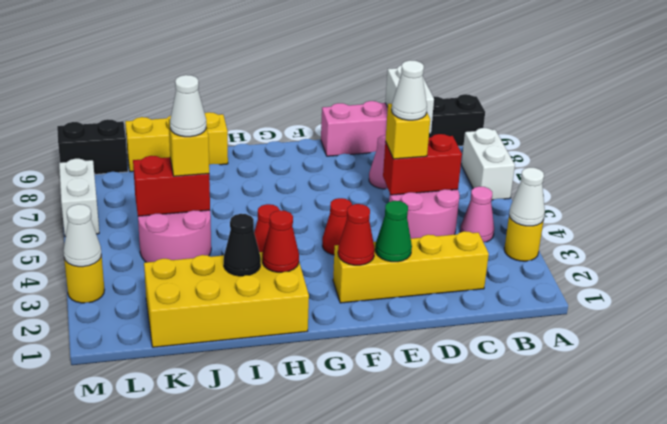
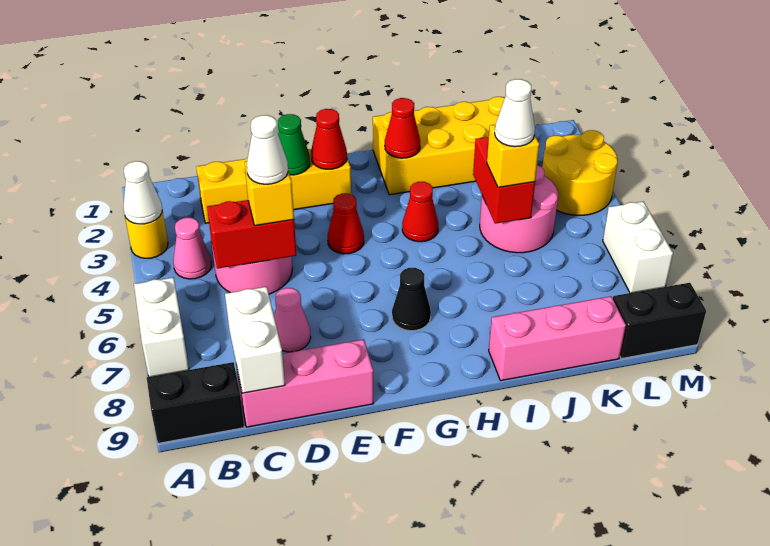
black 1x1 cone [224,214,261,276] -> black 1x1 cone moved to [392,268,431,331]
yellow 1x3 brick [125,112,228,172] -> pink 1x3 brick [489,296,626,381]
red 1x2 brick [133,156,210,216] -> red 1x2 brick turned to [473,137,535,224]
yellow 1x1 round brick [64,255,104,303] -> yellow 2x2 round brick [542,130,618,215]
white 1x1 cone [63,204,101,267] -> none

